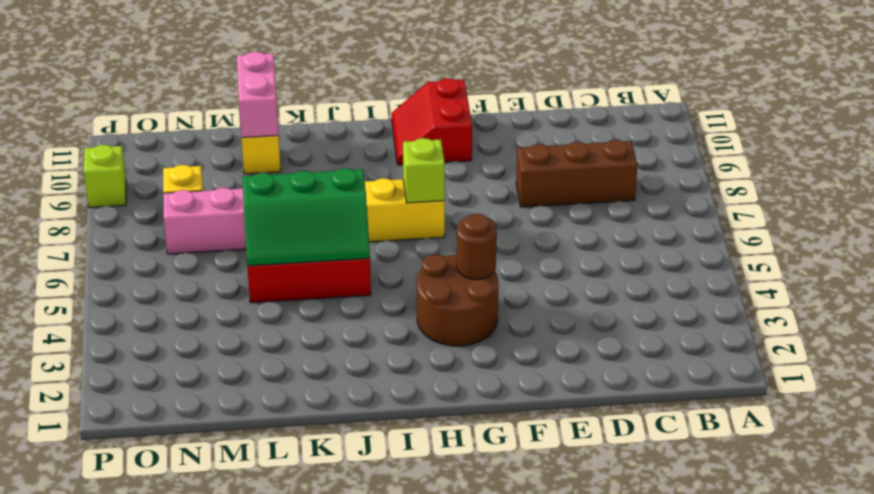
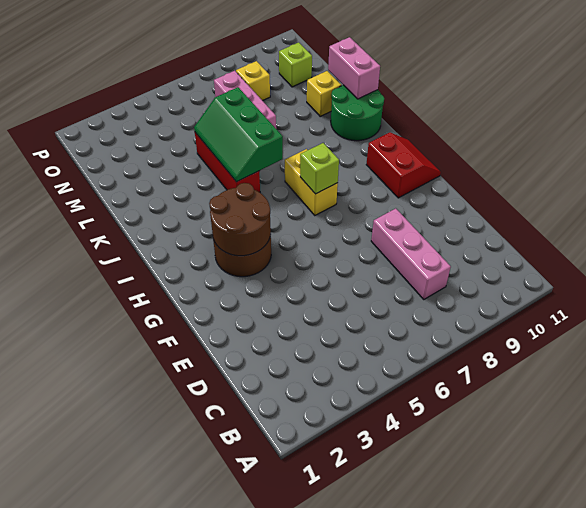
brown 1x3 brick [516,140,638,207] -> pink 1x3 brick [371,208,451,300]
brown 1x1 round brick [457,214,497,279] -> brown 2x2 round brick [209,183,271,256]
red 2x2 slope [392,78,472,165] -> red 2x2 slope turned to [366,132,441,198]
none -> green 2x2 round brick [331,85,384,141]
pink 1x2 brick [237,52,279,138] -> pink 1x2 brick turned to [328,37,380,99]
lime 1x1 brick [84,145,126,208] -> lime 1x1 brick moved to [279,42,312,87]

